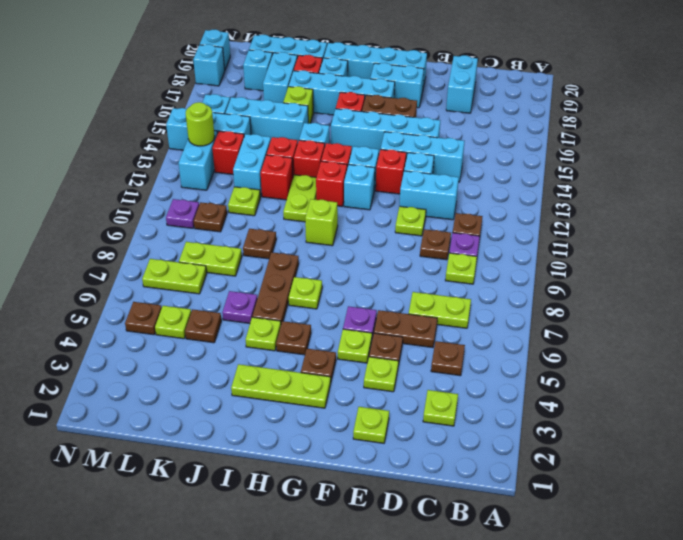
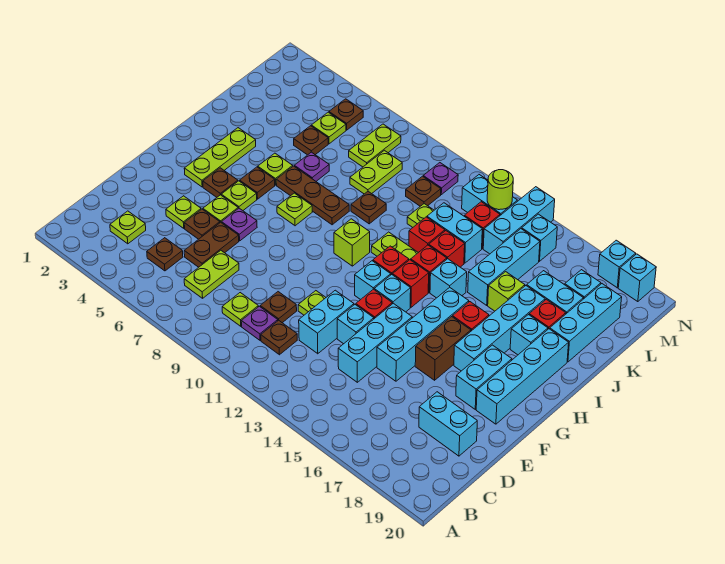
lime 1x1 plate [353,407,389,443] -> lime 1x1 plate moved to [221,181,257,210]

